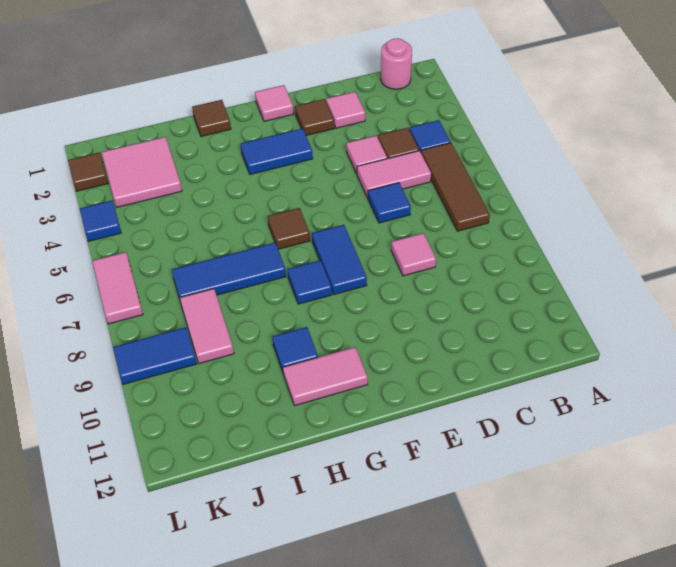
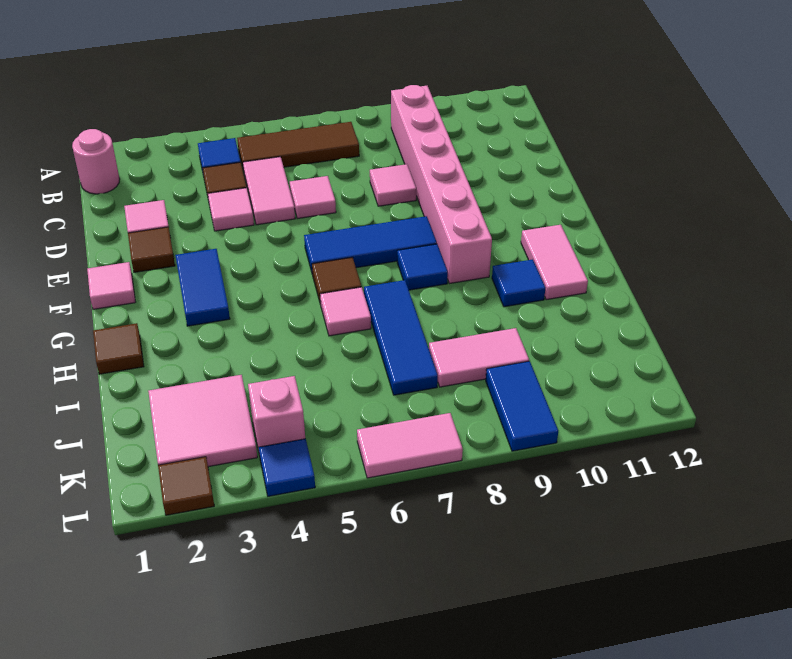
none -> pink 1x6 brick [391,85,492,284]
blue 1x1 tile [368,183,411,223] -> pink 1x1 tile [290,176,336,219]
blue 1x2 tile [312,225,367,295] -> blue 1x3 tile [304,216,437,272]
none -> pink 1x1 tile [320,287,371,336]
none -> pink 1x1 brick [248,376,305,456]

